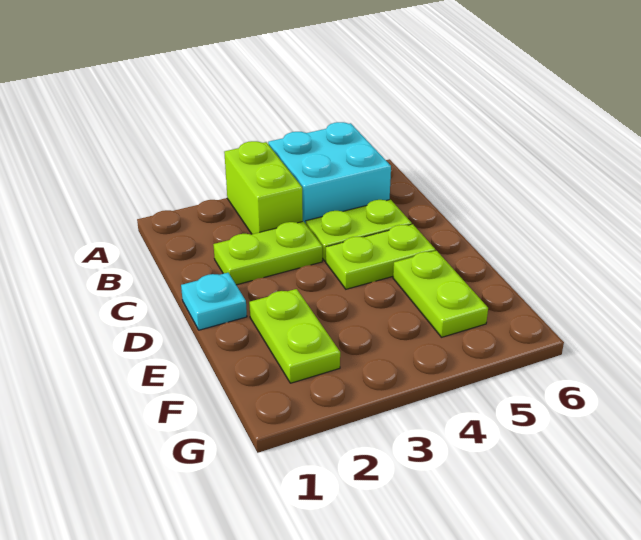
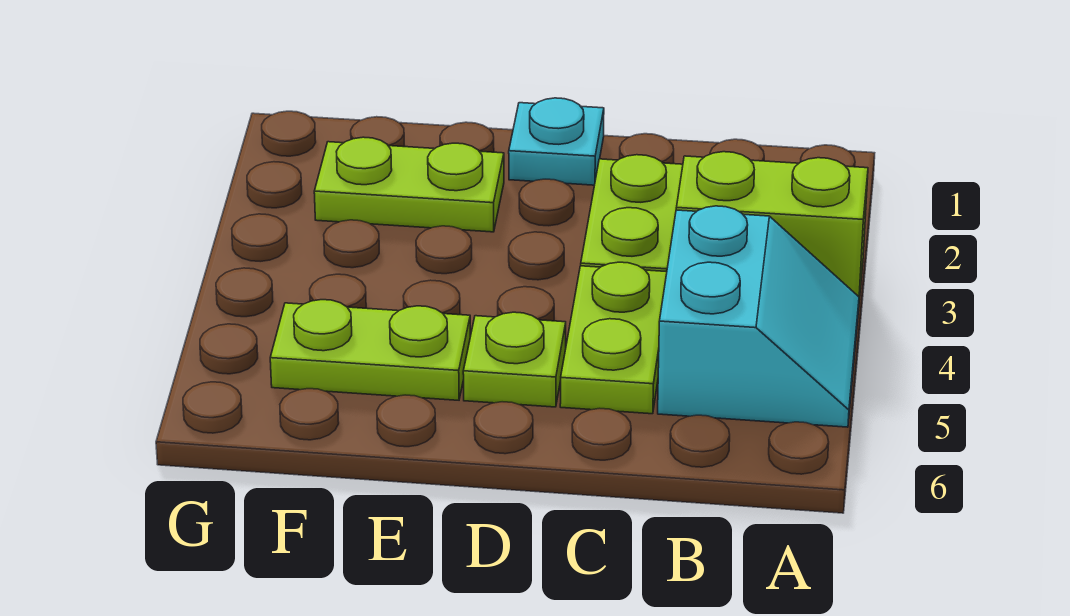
cyan 2x2 brick [268,122,391,224] -> cyan 2x2 slope [658,206,859,427]
lime 1x2 plate [326,224,435,289] -> lime 1x1 plate [463,312,566,407]

